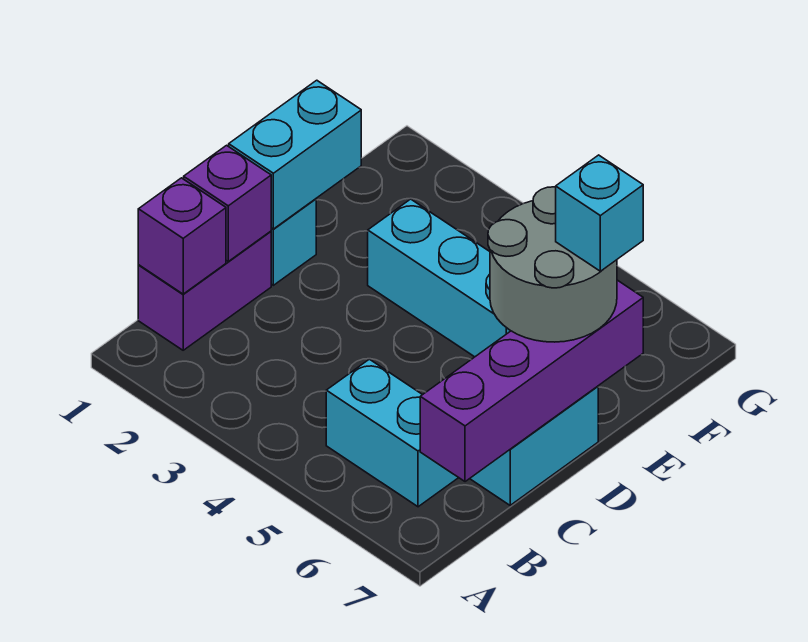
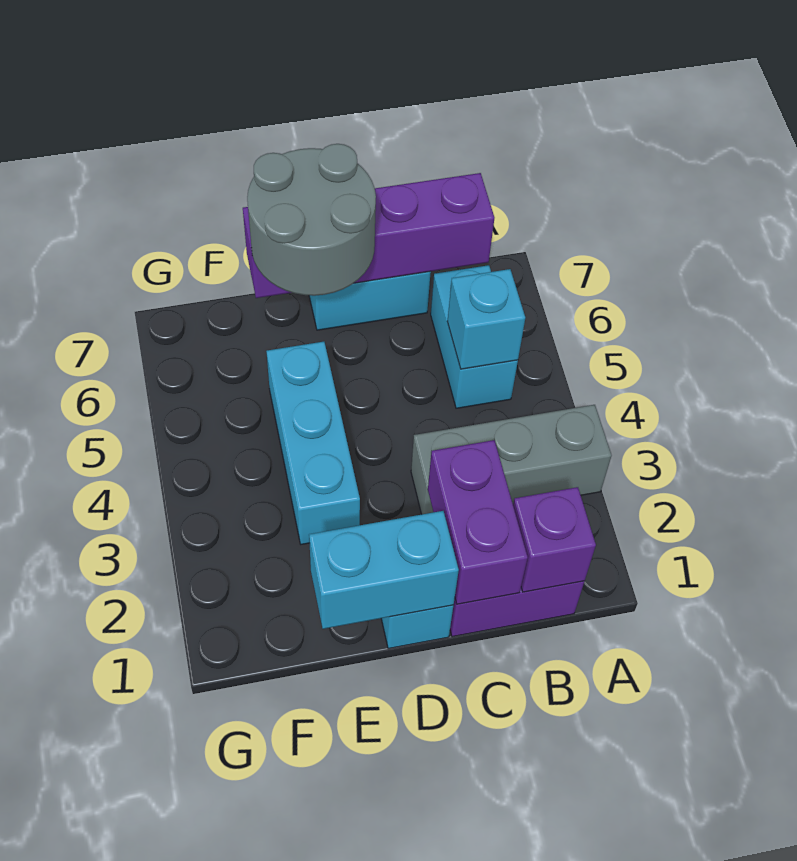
none -> grey 1x3 brick [411,405,612,514]
purple 1x1 brick [184,145,271,261] -> purple 1x2 brick [428,440,528,604]
cyan 1x1 brick [556,155,643,271] -> cyan 1x1 brick moved to [447,269,525,369]

